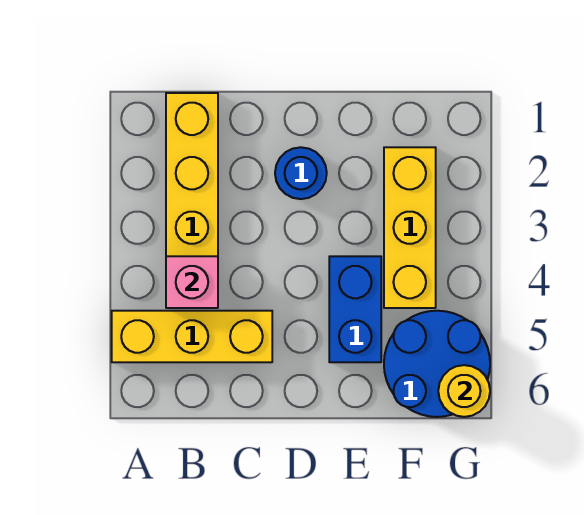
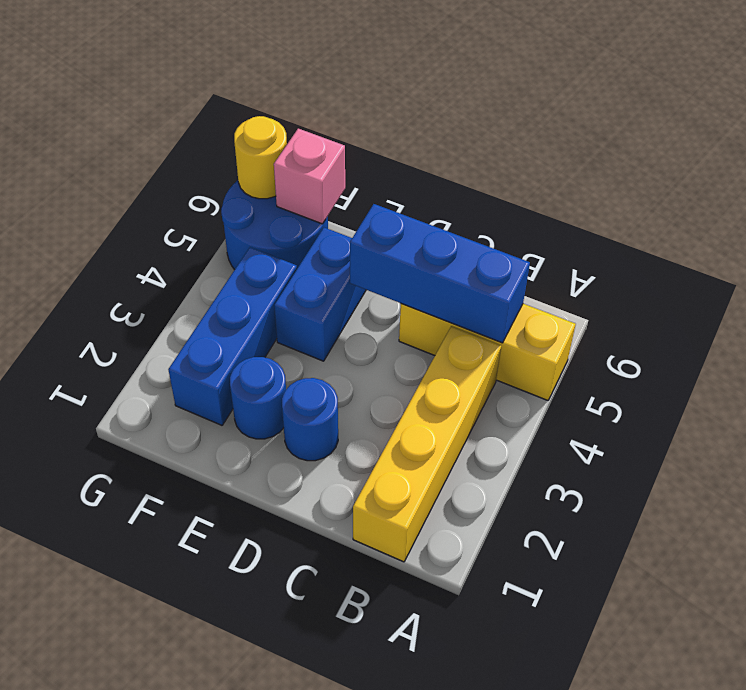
pink 1x1 brick [166,256,218,308] -> pink 1x1 brick moved to [274,129,345,224]
none -> blue 1x3 brick [350,204,530,343]
none -> blue 1x1 round brick [230,357,286,439]
yellow 1x3 brick [384,147,436,308] -> blue 1x3 brick [168,247,297,425]

